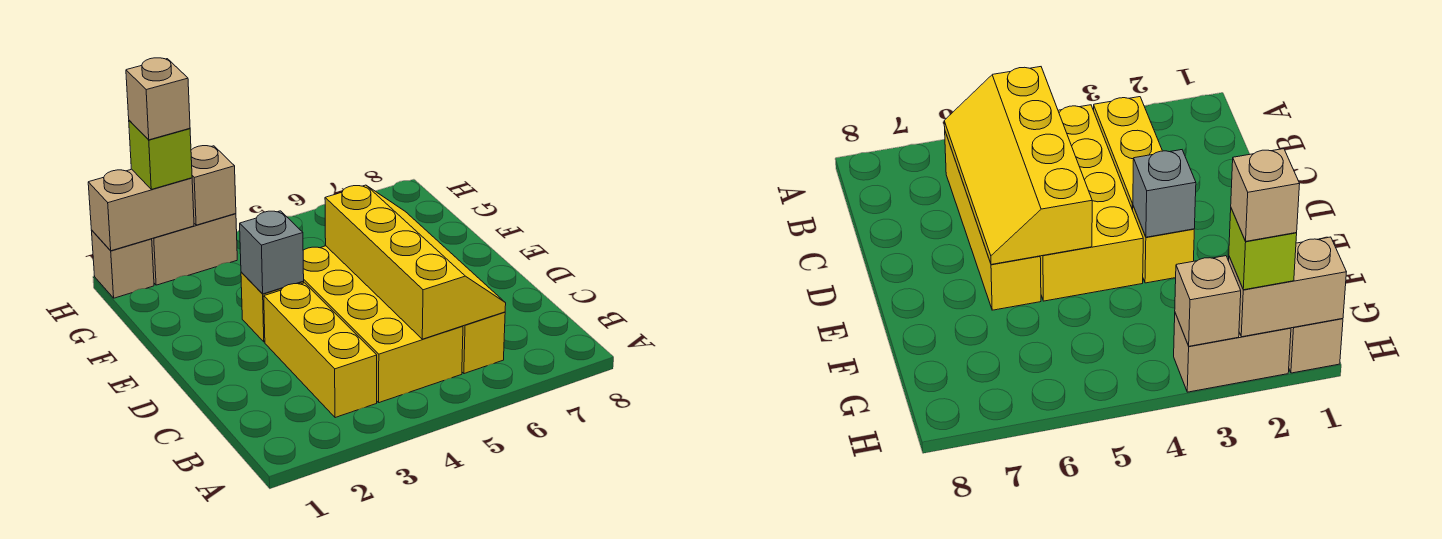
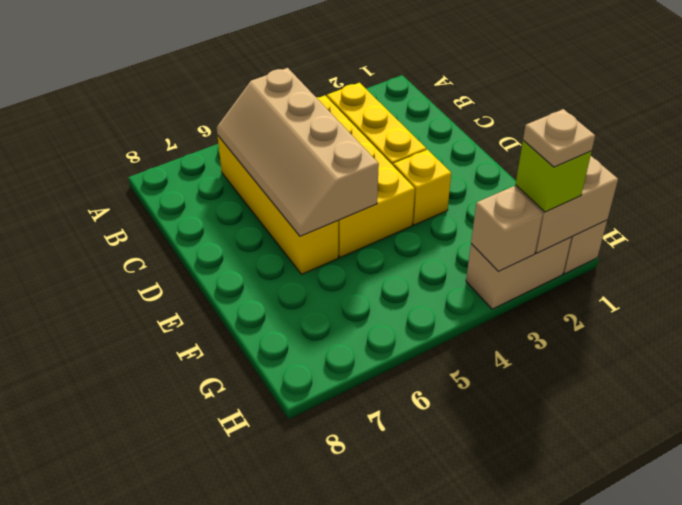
yellow 2x4 slope [325,185,506,339] -> tan 2x4 slope [217,68,379,236]
grey 1x1 brick [240,211,304,294] -> none
tan 1x1 brick [126,58,190,140] -> tan 1x1 plate [523,109,595,167]

